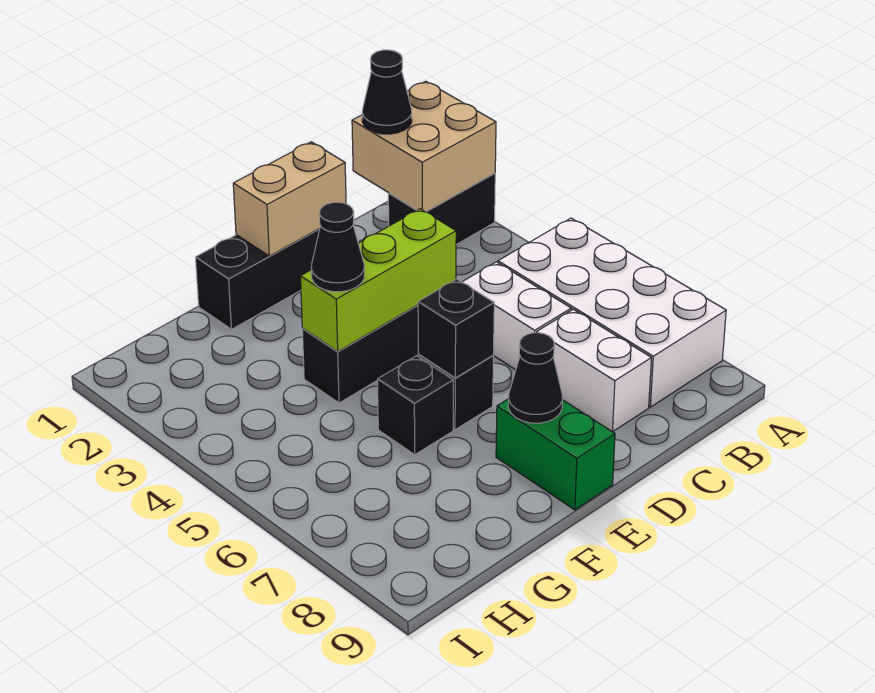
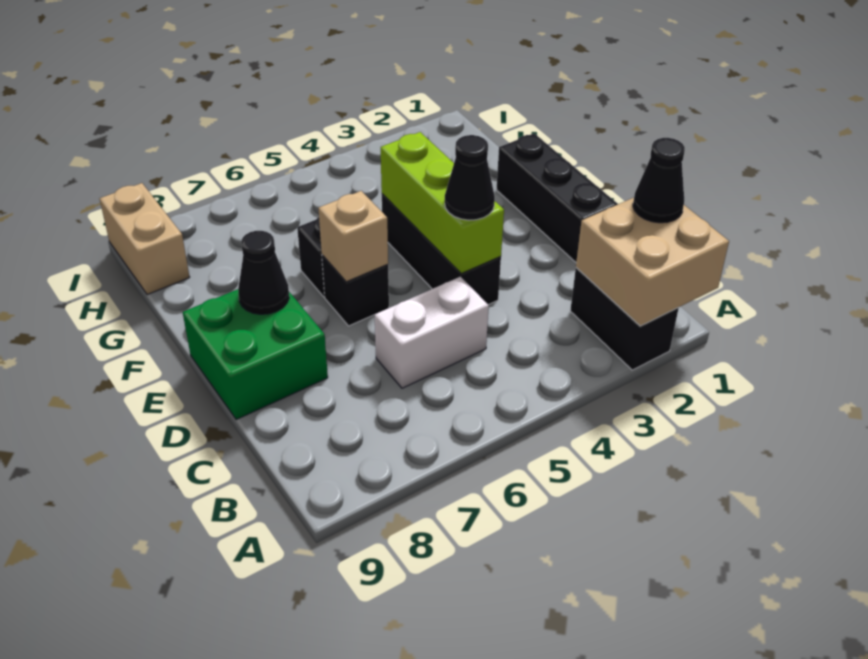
white 2x4 brick [498,218,726,407] -> none
white 1x2 brick [537,309,651,432] -> none
tan 1x2 brick [233,142,346,256] -> tan 1x2 brick moved to [100,183,190,295]
black 1x1 brick [418,279,494,378] -> tan 1x1 brick [318,191,388,282]
green 1x2 brick [496,399,615,510] -> green 2x2 brick [183,289,328,420]
black 1x1 cone [311,202,365,292] -> black 1x1 cone moved to [445,135,495,220]

